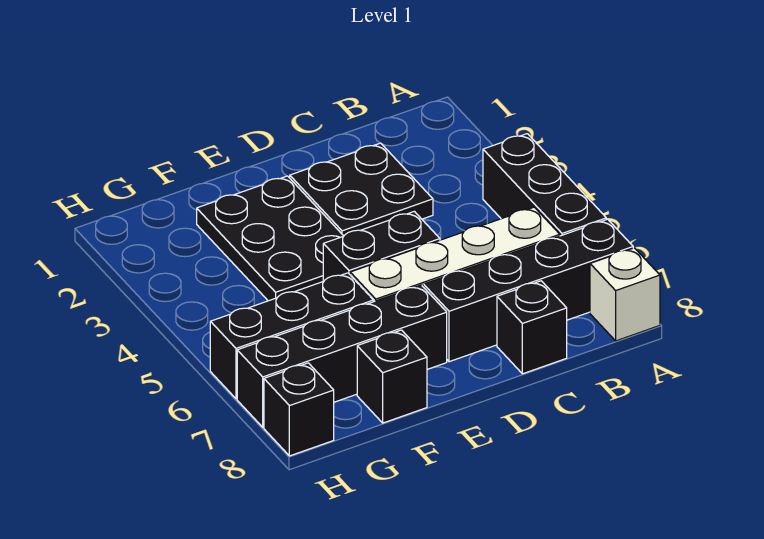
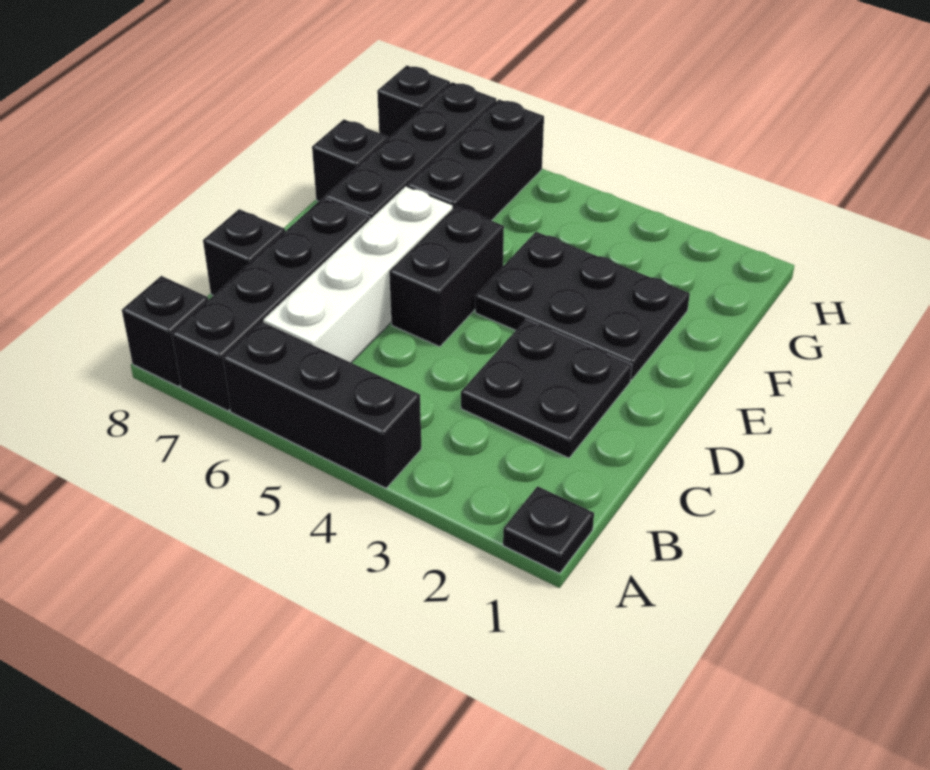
none -> black 1x1 plate [503,486,594,573]
white 1x1 brick [590,248,660,341] -> black 1x1 brick [122,276,208,386]

